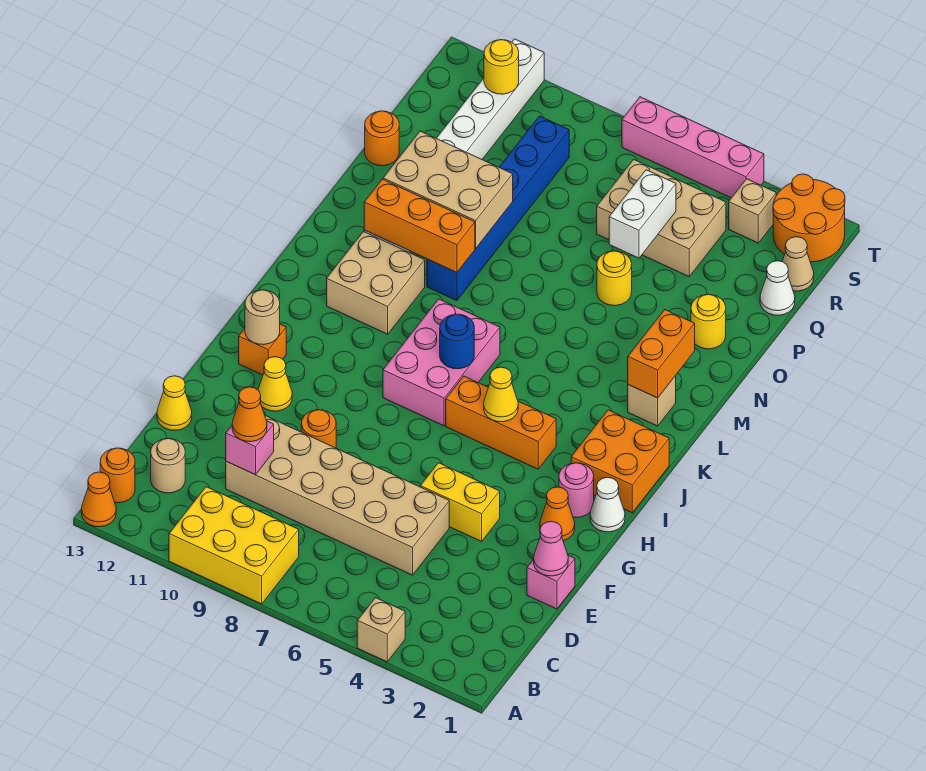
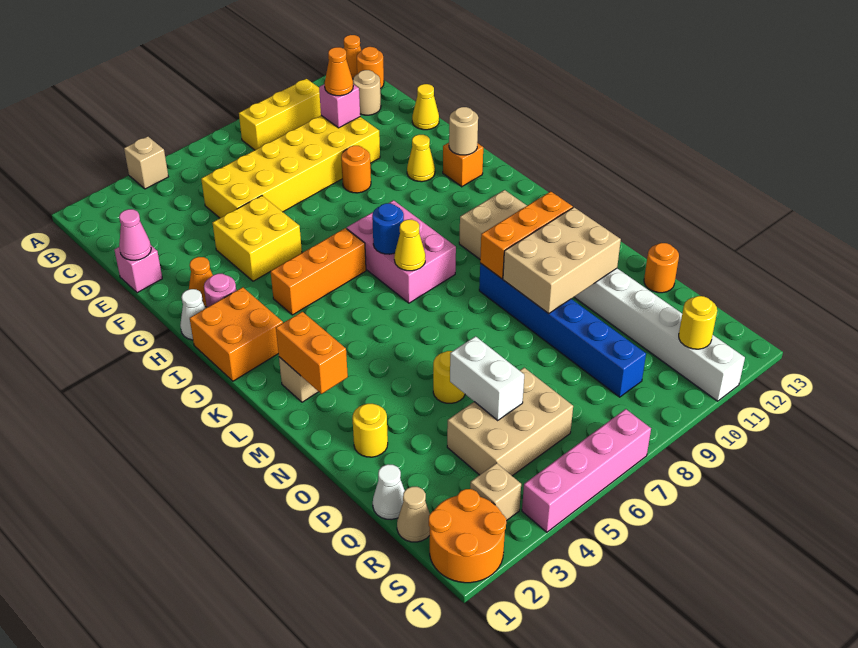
yellow 2x3 brick [169,487,299,604] -> yellow 1x3 brick [239,79,321,150]
tan 2x6 brick [226,416,449,575] -> yellow 2x6 brick [201,116,380,218]
yellow 1x2 brick [420,463,500,542] -> yellow 2x2 brick [213,196,302,281]
yellow 1x1 cone [484,367,518,422] -> yellow 1x1 cone moved to [394,220,425,271]

